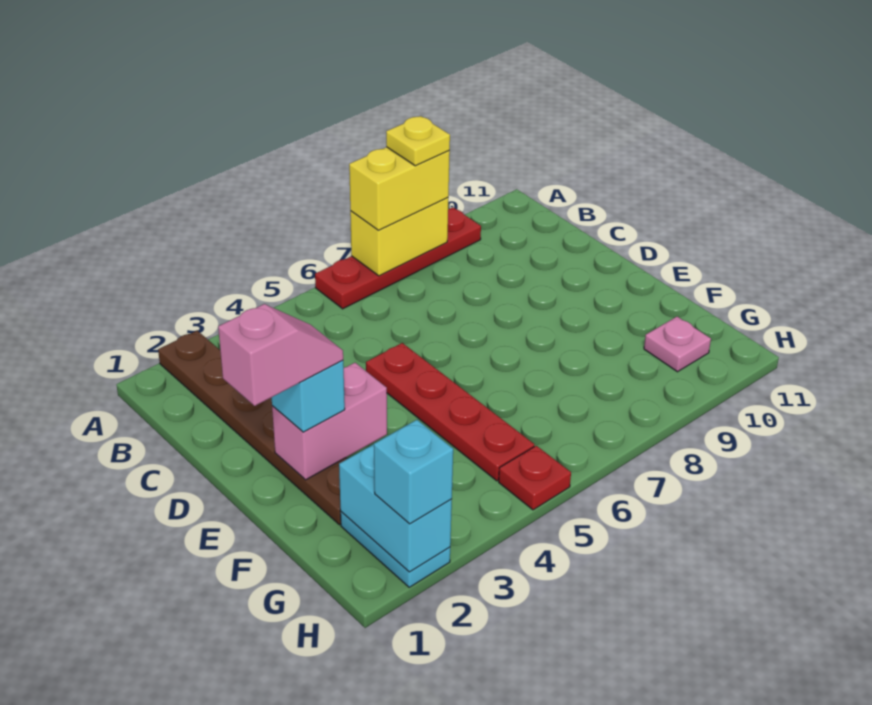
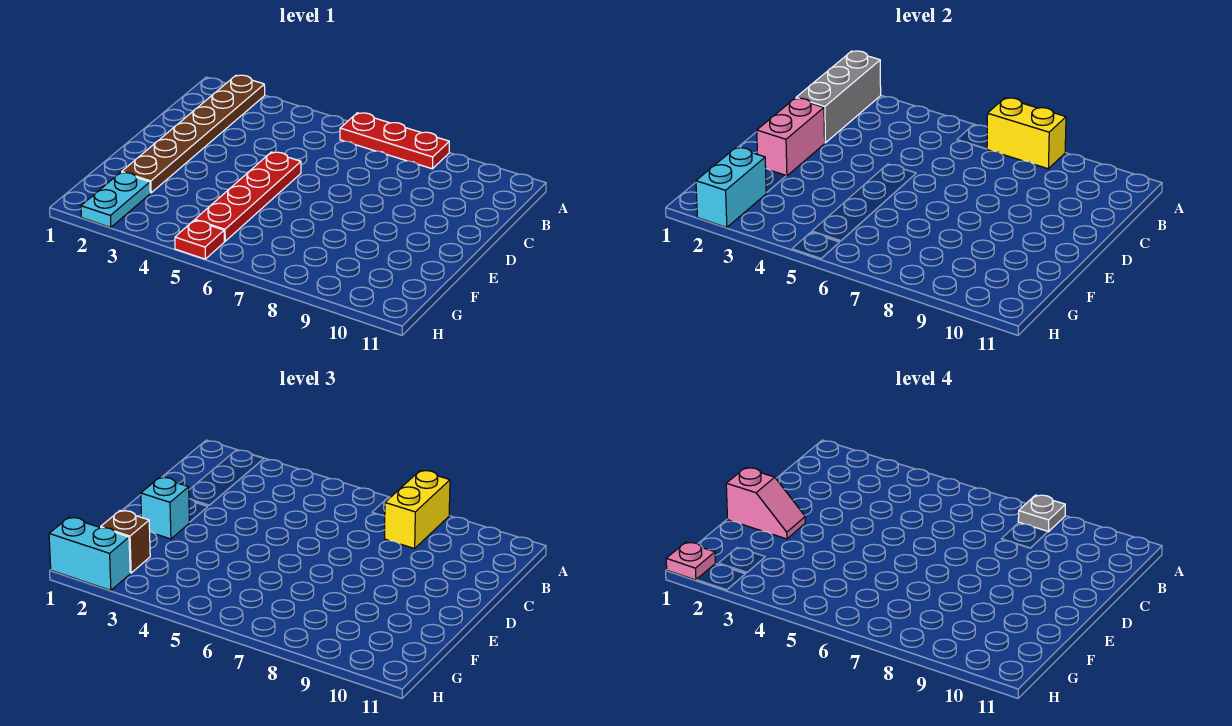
none -> grey 1x3 brick [796,51,881,143]
red 1x4 plate [315,207,481,309] -> red 1x3 plate [340,113,449,169]
yellow 1x2 brick [349,147,450,231] -> yellow 1x2 brick turned to [385,471,450,549]
yellow 1x1 plate [386,116,450,166] -> grey 1x1 plate [1018,495,1065,532]
pink 1x2 brick [272,363,387,480] -> pink 1x2 brick turned to [757,98,825,176]
none -> brown 1x1 brick [101,511,150,573]
pink 1x1 plate [644,317,711,372] -> pink 1x1 plate moved to [666,542,715,580]
cyan 1x1 brick [374,420,453,524] -> cyan 1x2 brick [49,518,130,590]

